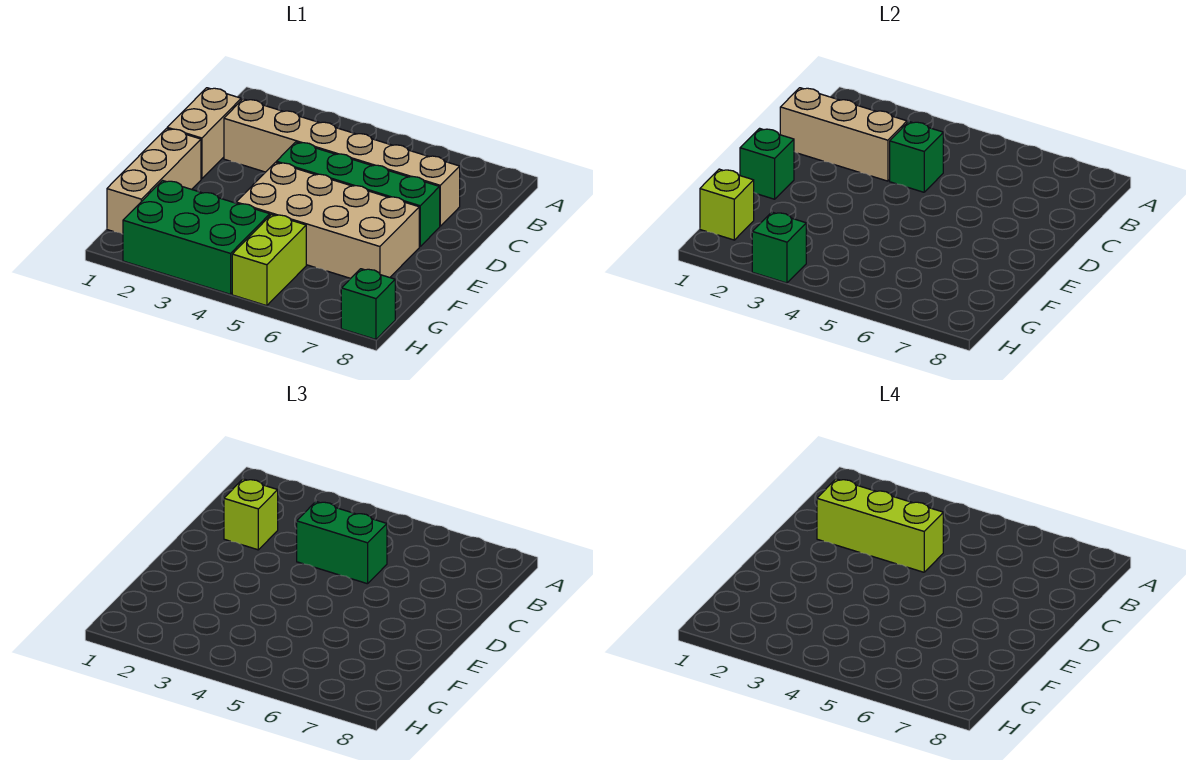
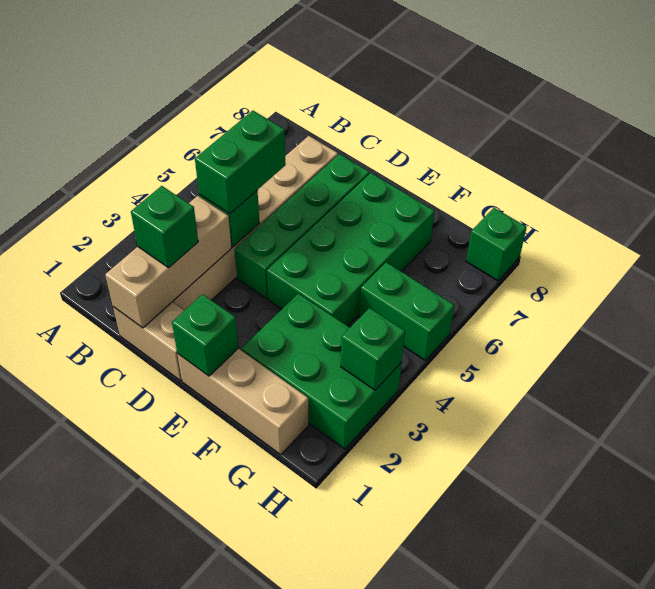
lime 1x1 brick [224,479,278,550] -> green 1x1 brick [131,186,198,268]
lime 1x3 brick [817,479,943,572] -> none
tan 2x4 brick [236,162,419,278] -> green 2x4 brick [267,173,435,326]
lime 1x1 brick [700,169,754,240] -> none
green 2x3 brick [123,181,270,294] -> green 2x3 brick turned to [242,293,402,449]
lime 1x2 brick [232,214,306,306] -> green 1x2 brick [359,262,454,360]

